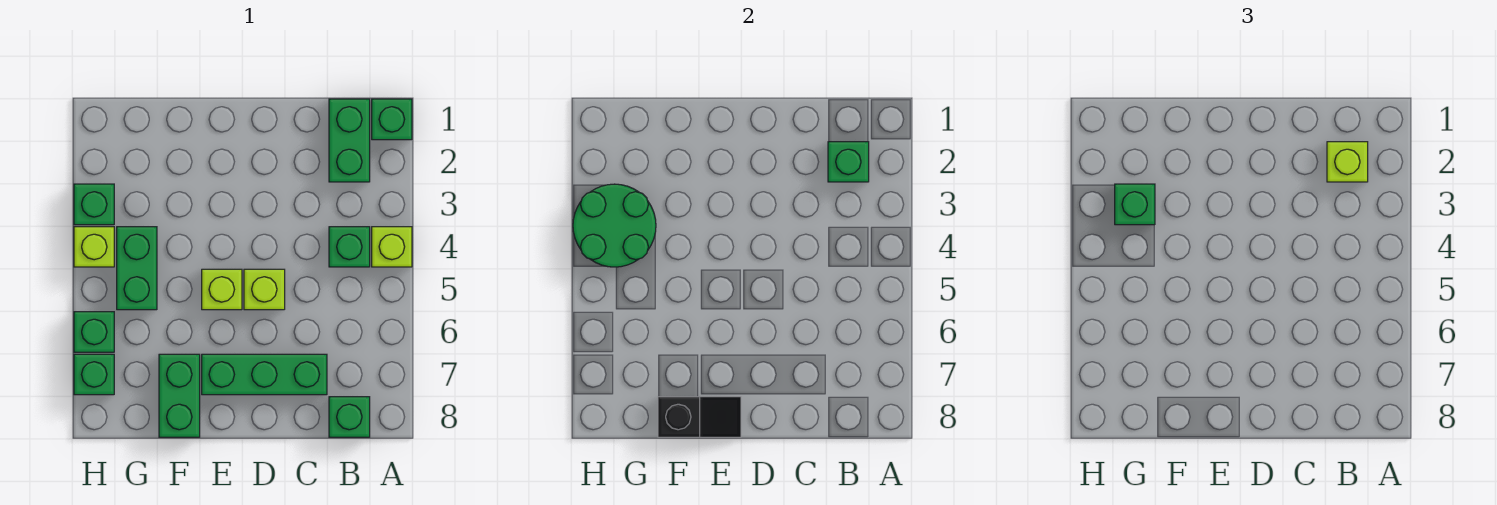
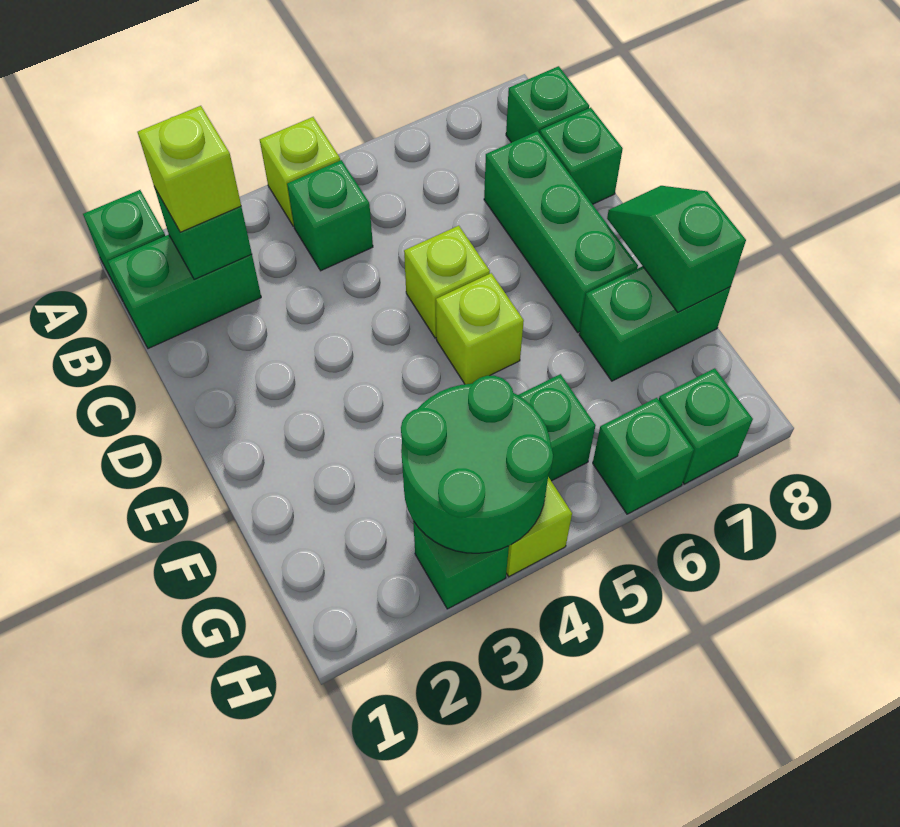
black 1x2 slope [658,397,741,437] -> green 1x2 slope [607,186,746,312]
green 1x1 brick [1115,184,1155,225] -> green 1x1 brick moved to [540,108,623,204]

